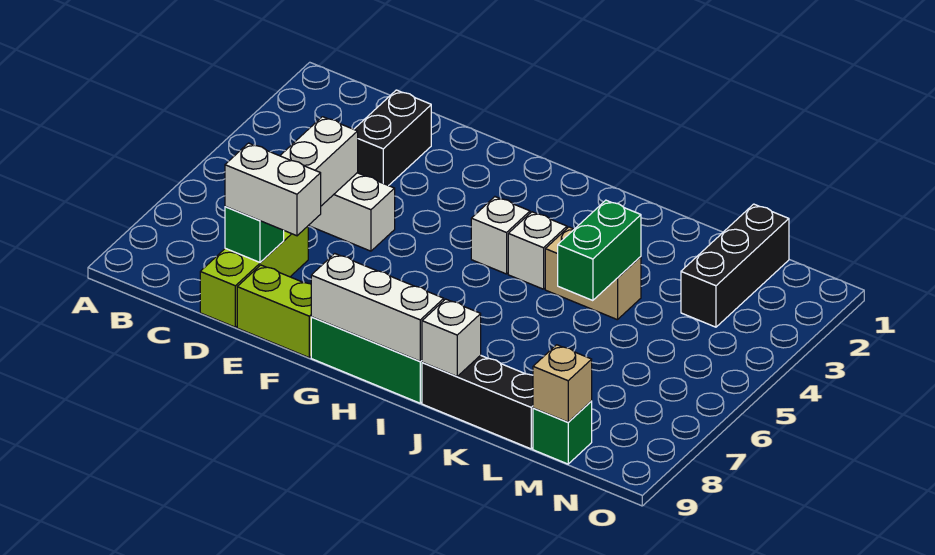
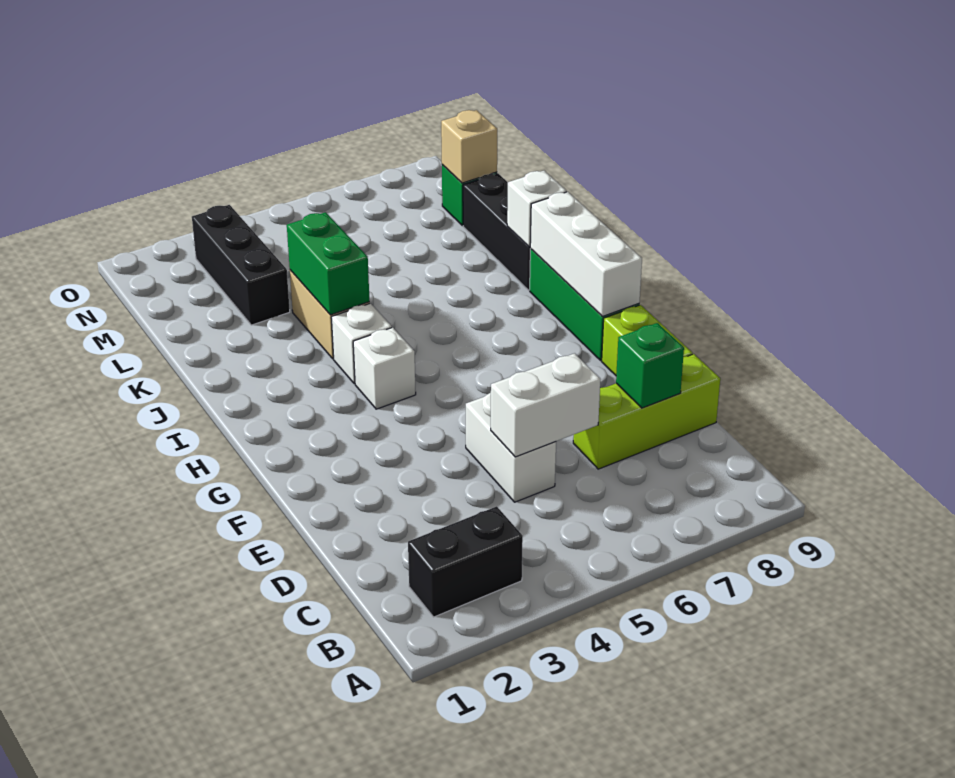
black 1x2 brick [354,90,431,186] -> black 1x2 brick moved to [408,506,523,617]
white 1x2 brick [225,143,321,236] -> none
green 1x2 brick [558,200,641,301] -> green 1x2 brick turned to [287,212,370,315]
black 1x3 brick [681,204,789,327] -> black 1x3 brick turned to [192,205,290,325]

